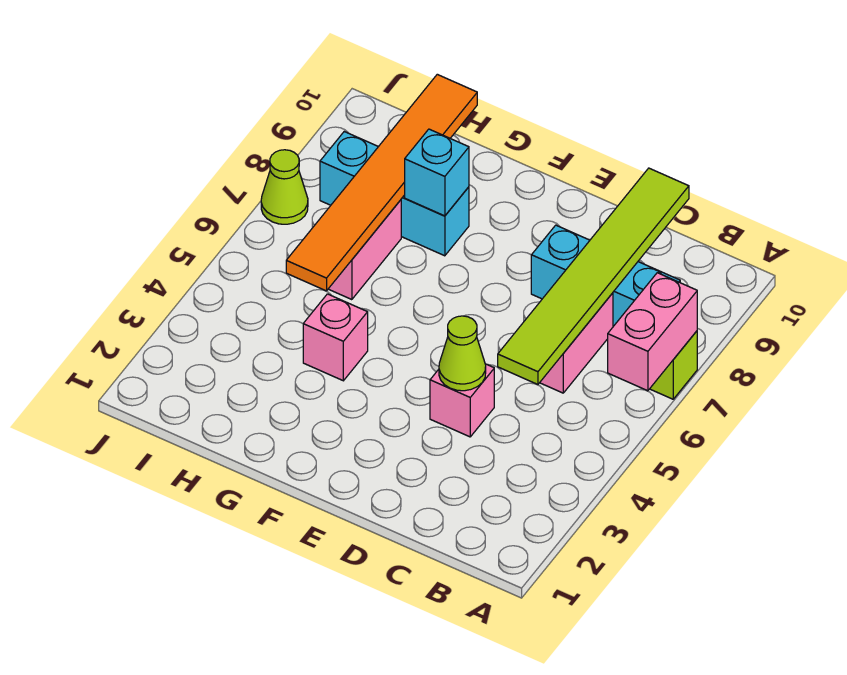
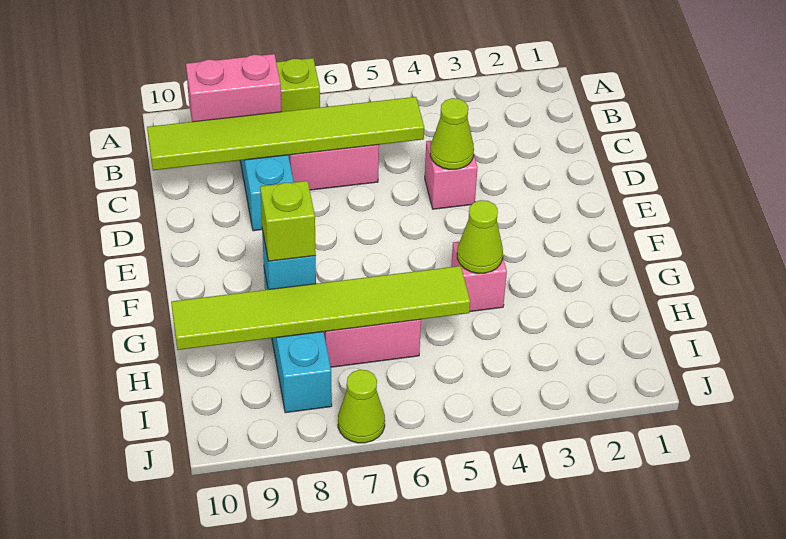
pink 1x2 brick [608,273,697,391] -> pink 1x2 brick moved to [186,54,282,122]
none -> lime 1x1 cone [457,200,503,273]
none -> lime 1x1 brick [260,181,316,261]
orange 1x6 tile [286,74,477,291] -> lime 1x6 tile [171,266,470,350]

